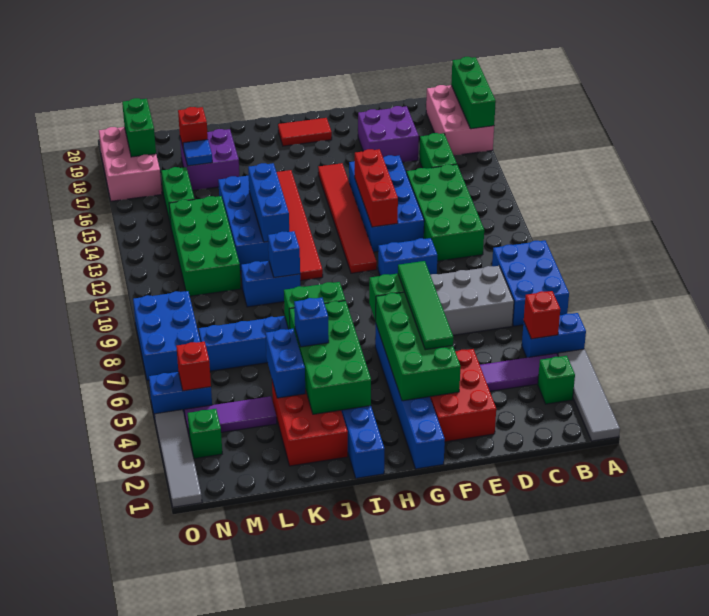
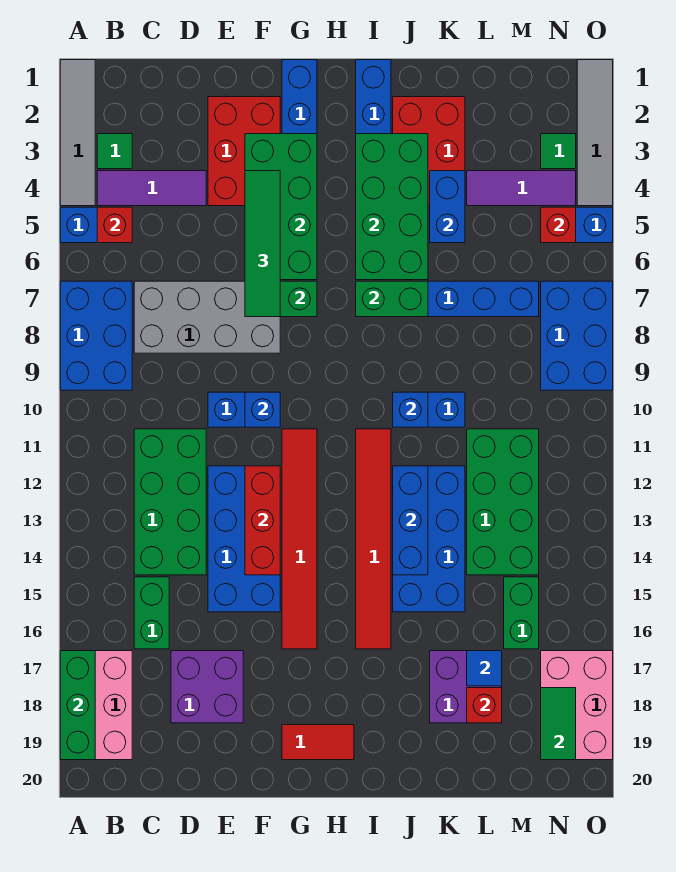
green 1x1 brick [538,356,575,404] -> green 1x1 tile [97,134,132,169]
blue 1x1 brick [294,298,329,347] -> blue 1x1 brick moved to [245,392,280,427]
green 1x1 brick [188,409,222,459] -> green 1x1 tile [541,134,576,169]
green 1x2 brick [122,98,156,157] -> green 1x2 tile [541,688,576,760]

